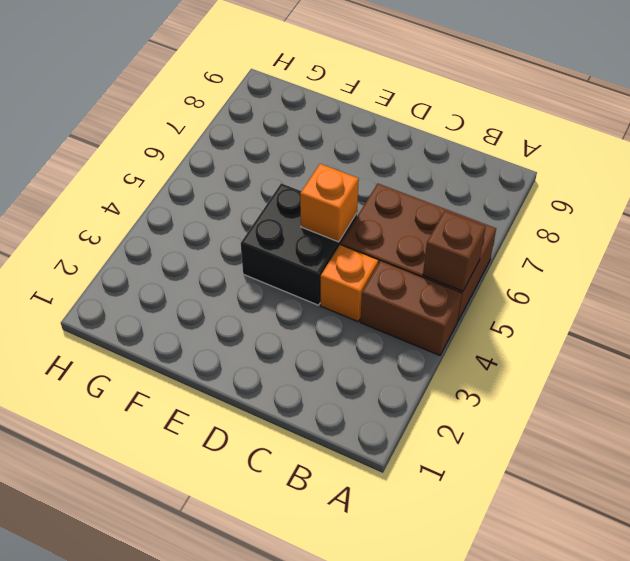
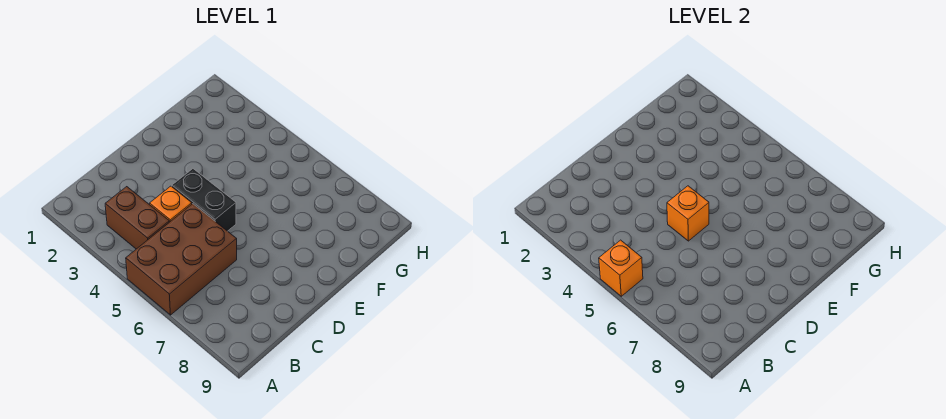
brown 1x2 brick [360,261,462,355] -> brown 1x2 brick turned to [105,187,169,249]
brown 1x1 brick [423,211,486,291] -> orange 1x1 brick [599,240,643,296]
black 2x2 brick [241,183,357,305] -> black 1x2 brick [172,169,236,231]

